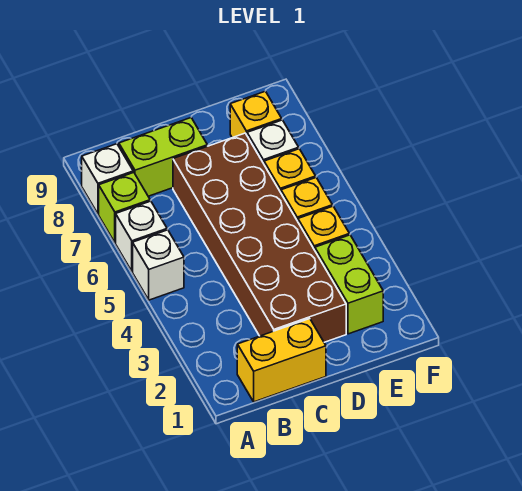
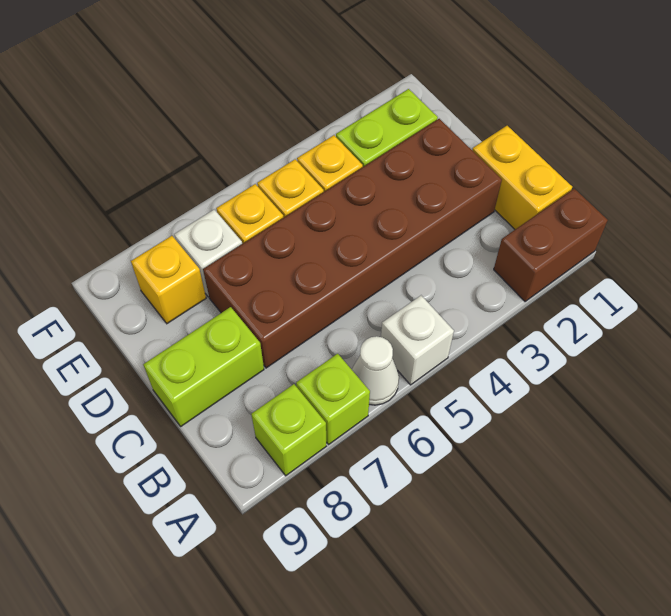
none -> brown 1x2 brick [494,189,608,302]
white 1x1 brick [116,201,167,271] -> white 1x1 cone [352,336,399,405]
white 1x1 brick [82,144,133,214] -> lime 1x1 brick [251,384,326,476]
lime 1x2 brick [119,118,207,196] -> lime 1x2 brick turned to [143,307,264,427]

